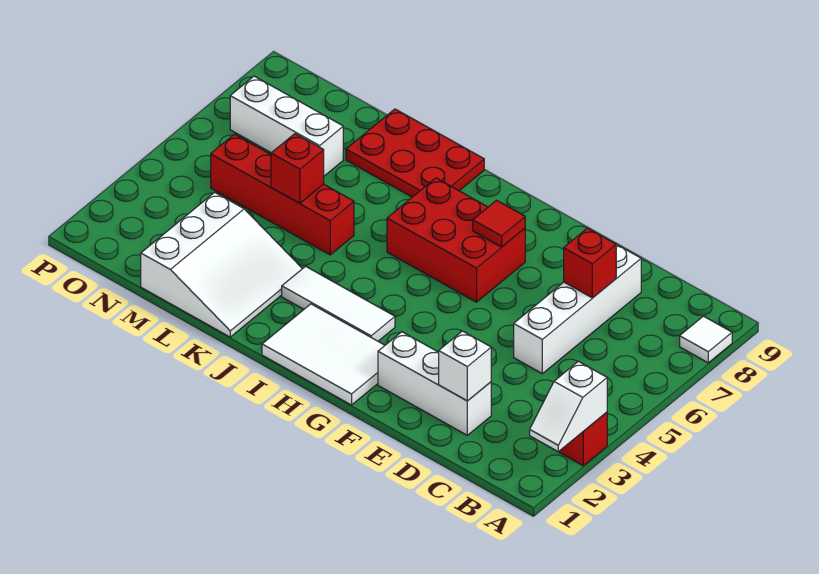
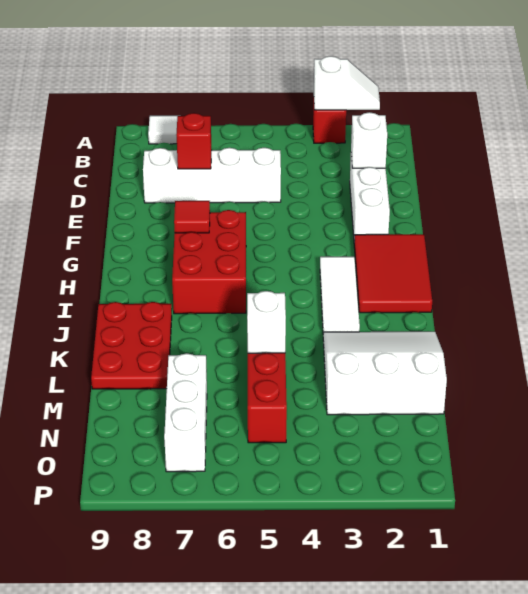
white 2x3 tile [262,304,385,405] -> red 2x3 tile [354,234,432,313]
red 1x1 brick [271,134,324,203] -> white 1x1 brick [247,291,286,353]

